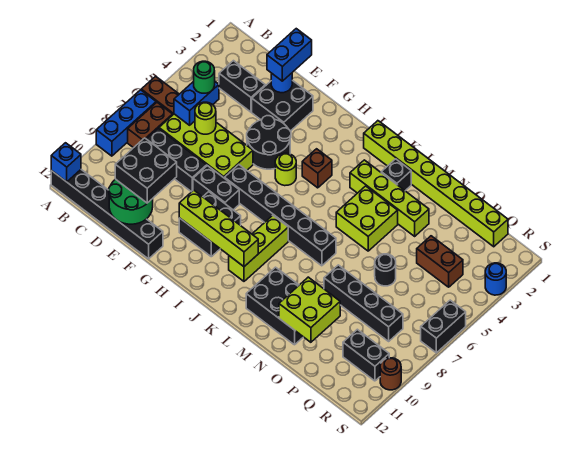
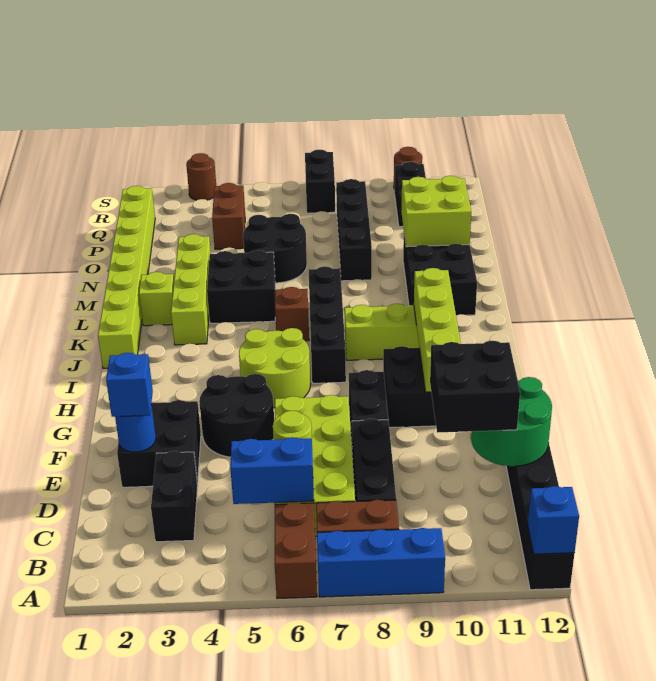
green 1x1 round brick [194,61,215,93] -> none
blue 1x2 brick [267,29,312,81] -> blue 1x1 brick [106,353,153,417]
black 1x6 brick [224,165,336,266] -> black 1x4 brick [309,266,346,383]
lime 1x1 round brick [275,153,296,186] -> lime 2x2 round brick [239,328,311,408]
brown 1x1 brick [302,149,332,188] -> brown 1x1 brick moved to [275,287,309,341]
black 1x1 brick [381,159,411,191] -> lime 1x1 brick [139,272,174,326]
lime 2x2 brick [336,186,398,251] -> black 2x2 brick [207,250,275,323]
black 1x1 round brick [375,254,396,286] -> black 2x2 round brick [243,214,307,283]
blue 1x1 round brick [485,263,506,295] -> brown 1x1 round brick [186,153,216,200]
black 1x2 brick [421,300,466,353] -> black 1x2 brick turned to [305,150,335,213]

